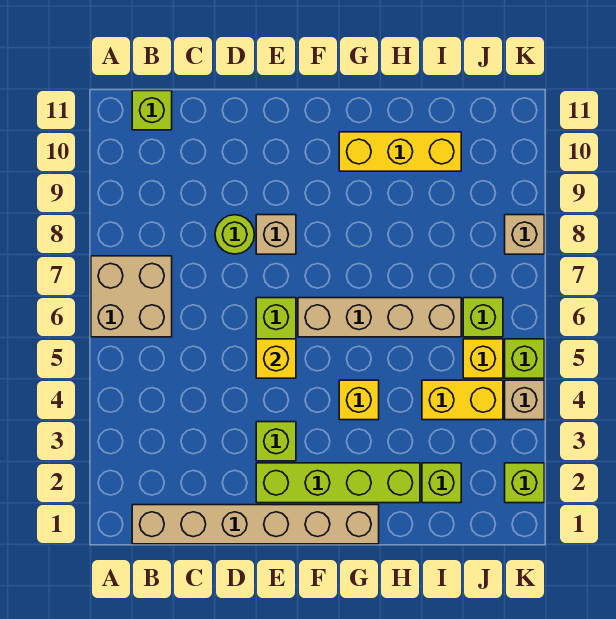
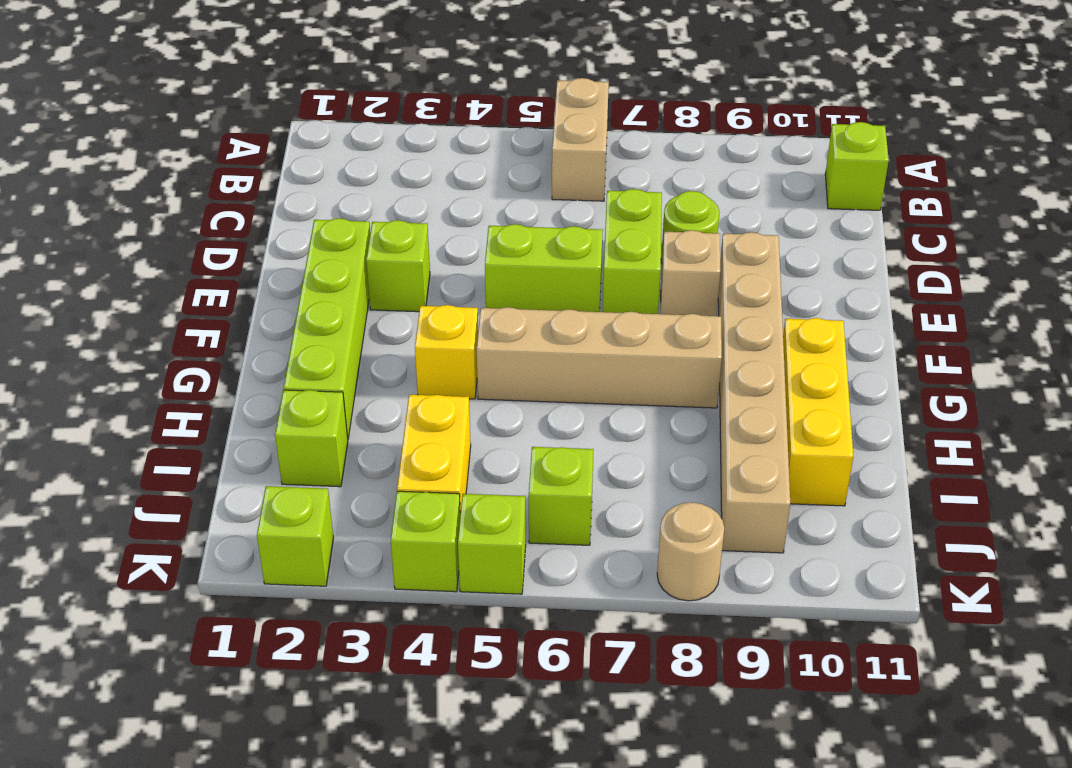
tan 2x2 brick [91,256,172,337] -> tan 1x2 brick [552,78,609,201]
tan 1x6 brick [132,505,379,544] -> tan 1x6 brick moved to [718,232,790,553]
none -> lime 1x2 brick [602,189,662,314]
yellow 1x1 brick [256,339,296,378] -> none
tan 1x4 brick [298,298,461,337] -> tan 1x4 brick turned to [477,307,722,408]
yellow 1x1 brick [463,339,503,378] -> none
tan 1x1 brick [505,380,544,420] -> lime 1x1 brick [391,491,460,592]
tan 1x1 brick [505,215,544,254] -> tan 1x1 round brick [657,503,724,601]

